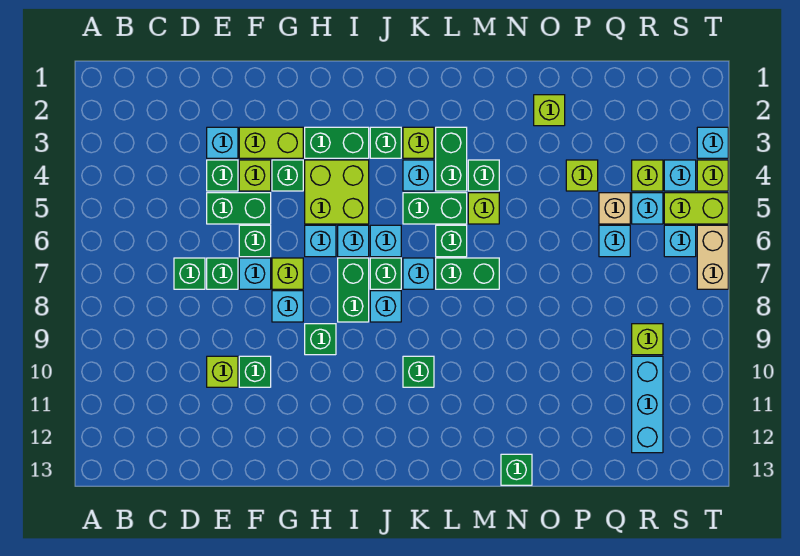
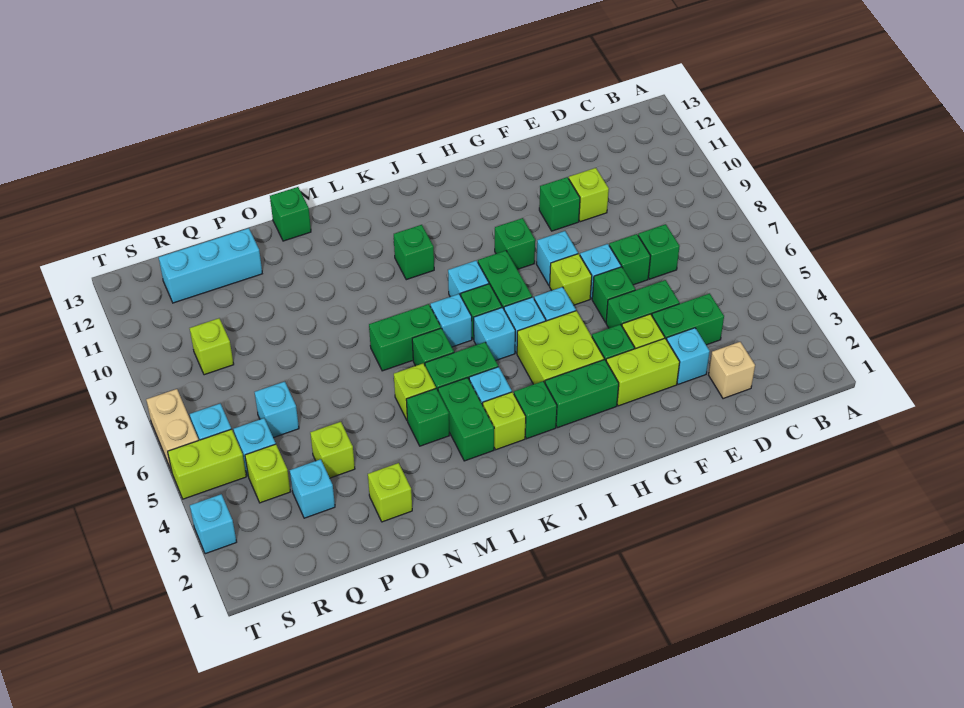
green 1x1 brick [207,160,238,191] -> green 1x2 brick [652,293,724,345]
tan 1x1 brick [599,193,630,224] -> tan 1x1 brick moved to [709,342,755,399]
cyan 1x3 brick [632,356,663,453] -> cyan 1x3 brick turned to [159,228,262,303]
cyan 1x1 brick [664,160,696,191] -> cyan 1x1 brick moved to [290,459,335,518]
lime 1x1 brick [697,160,728,191] -> none

